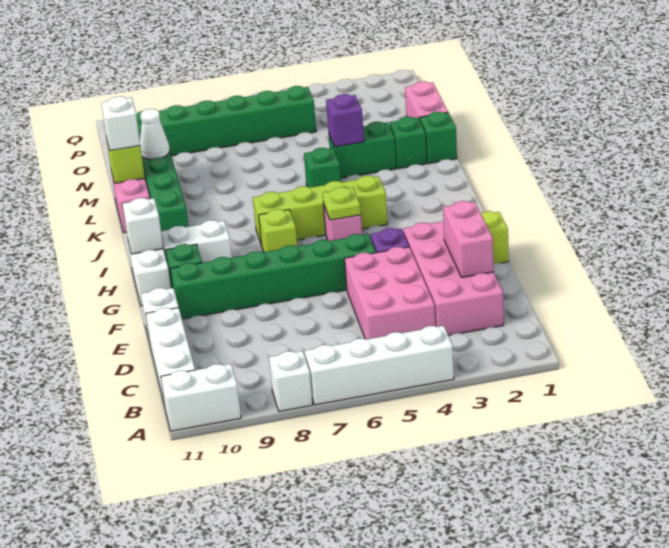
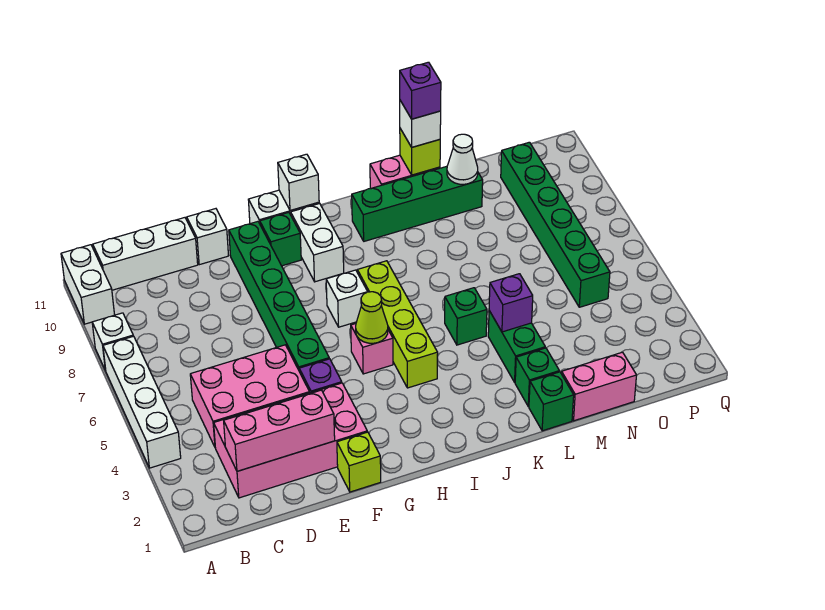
pink 1x2 brick [443,201,494,277] -> pink 1x3 brick [224,390,335,471]
lime 1x1 plate [323,187,361,220] -> lime 1x1 cone [356,292,388,343]
lime 1x1 brick [259,209,297,252] -> white 1x1 brick [326,270,367,327]
none -> purple 1x1 brick [400,62,441,119]

